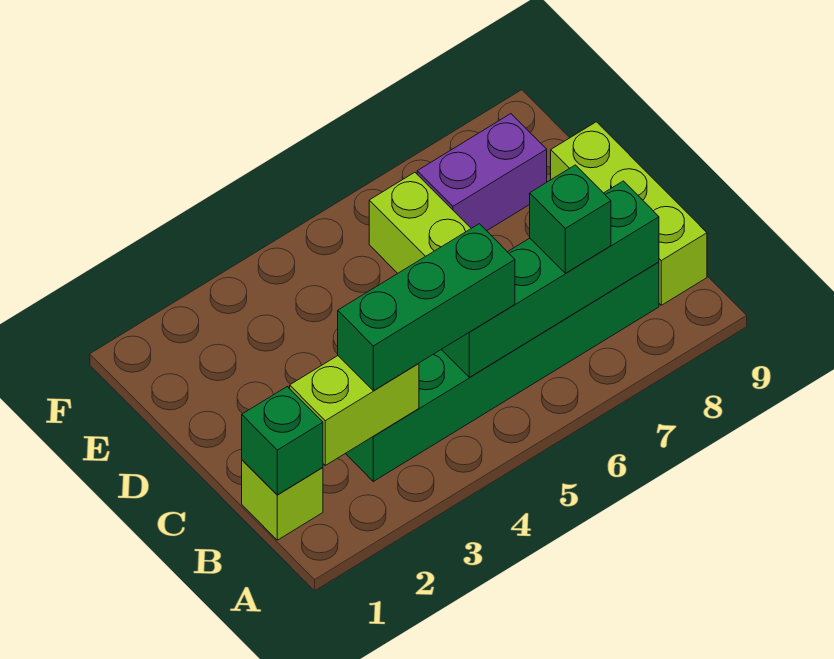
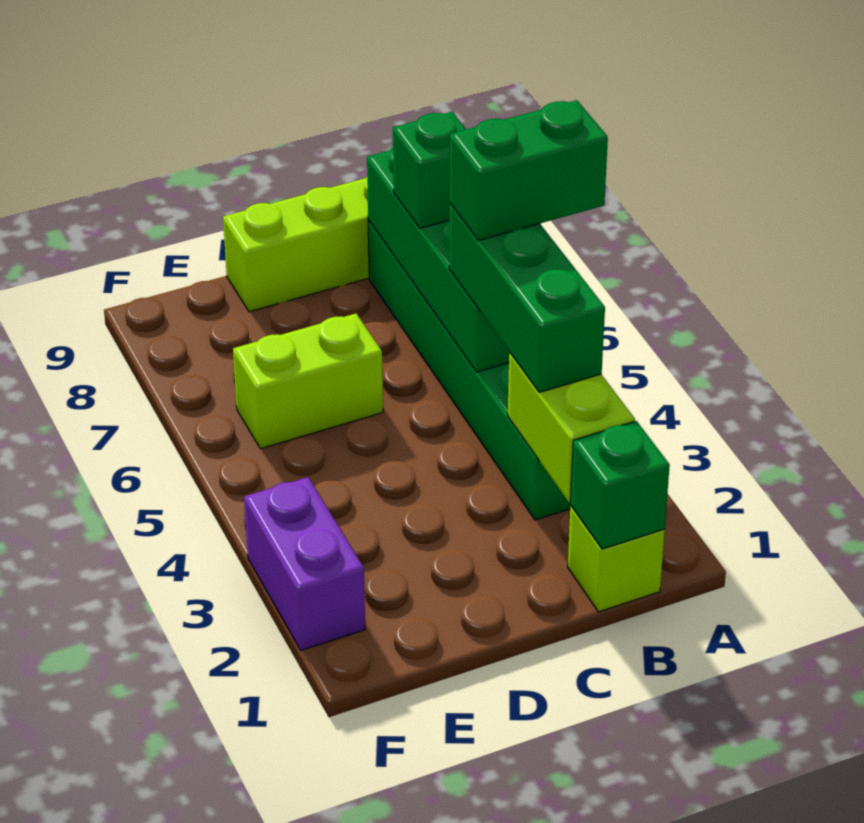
none -> green 1x2 brick [450,100,608,241]
purple 1x2 brick [417,114,547,231] -> purple 1x2 brick moved to [244,477,365,650]

